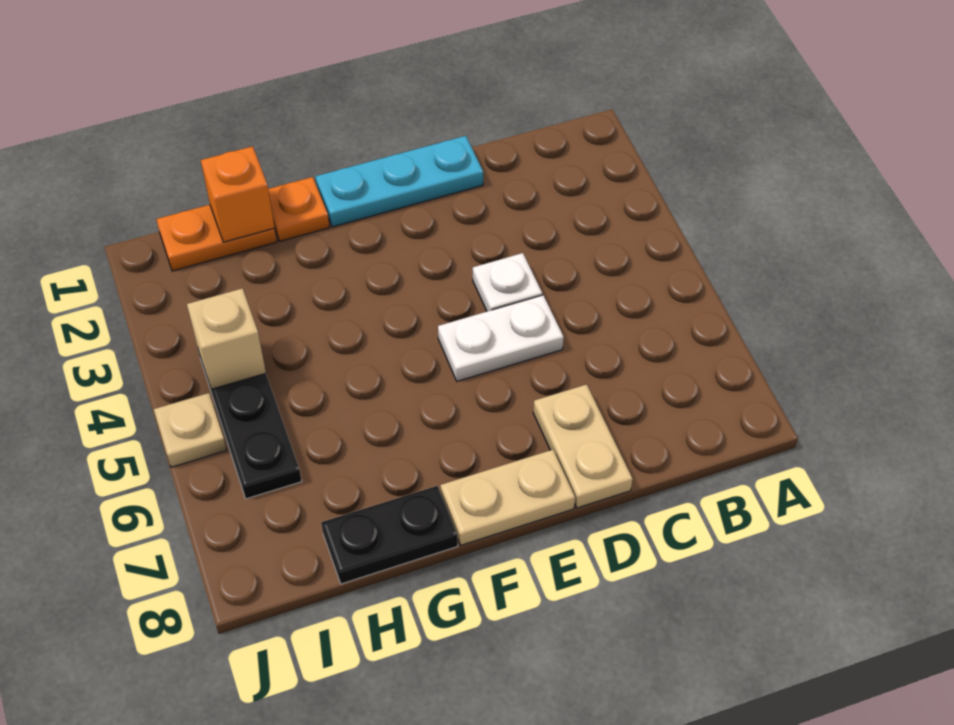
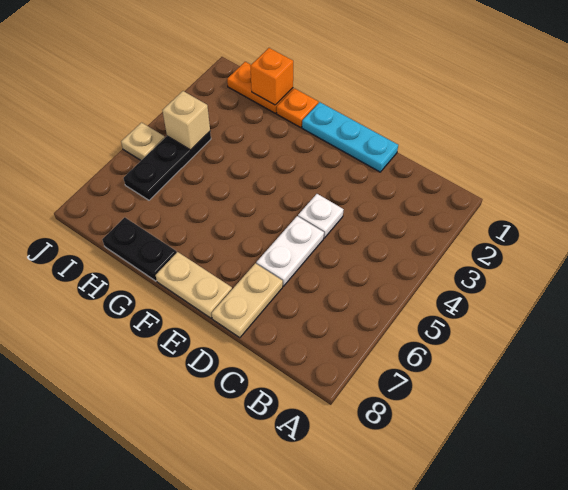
white 1x2 plate [438,295,564,381] -> white 1x2 plate turned to [256,216,324,286]

